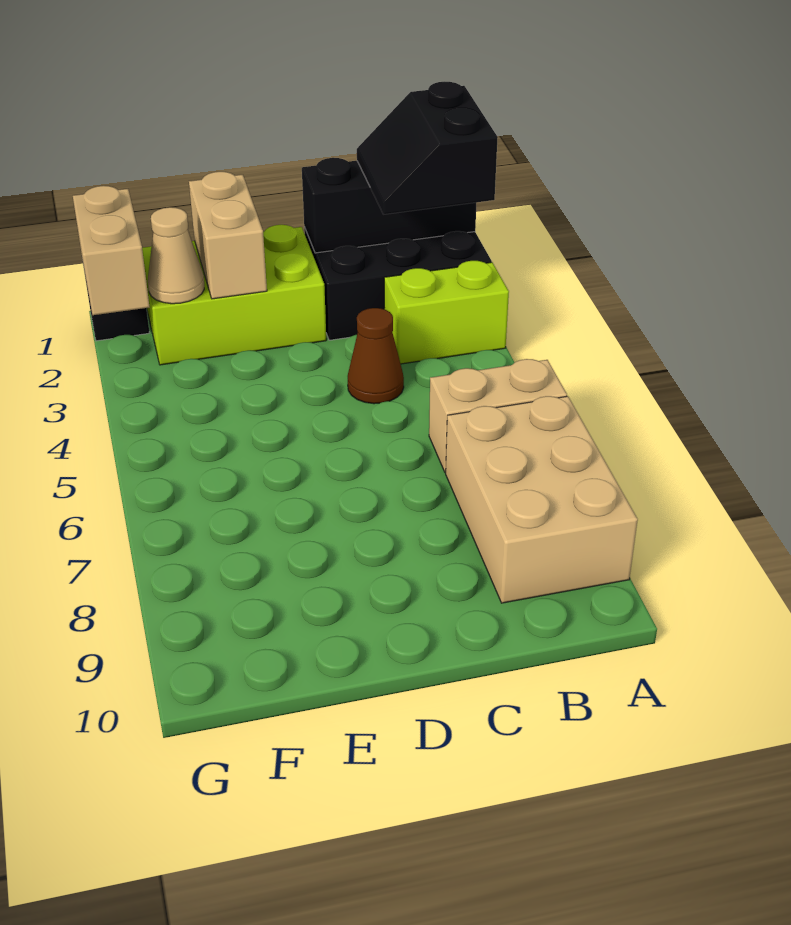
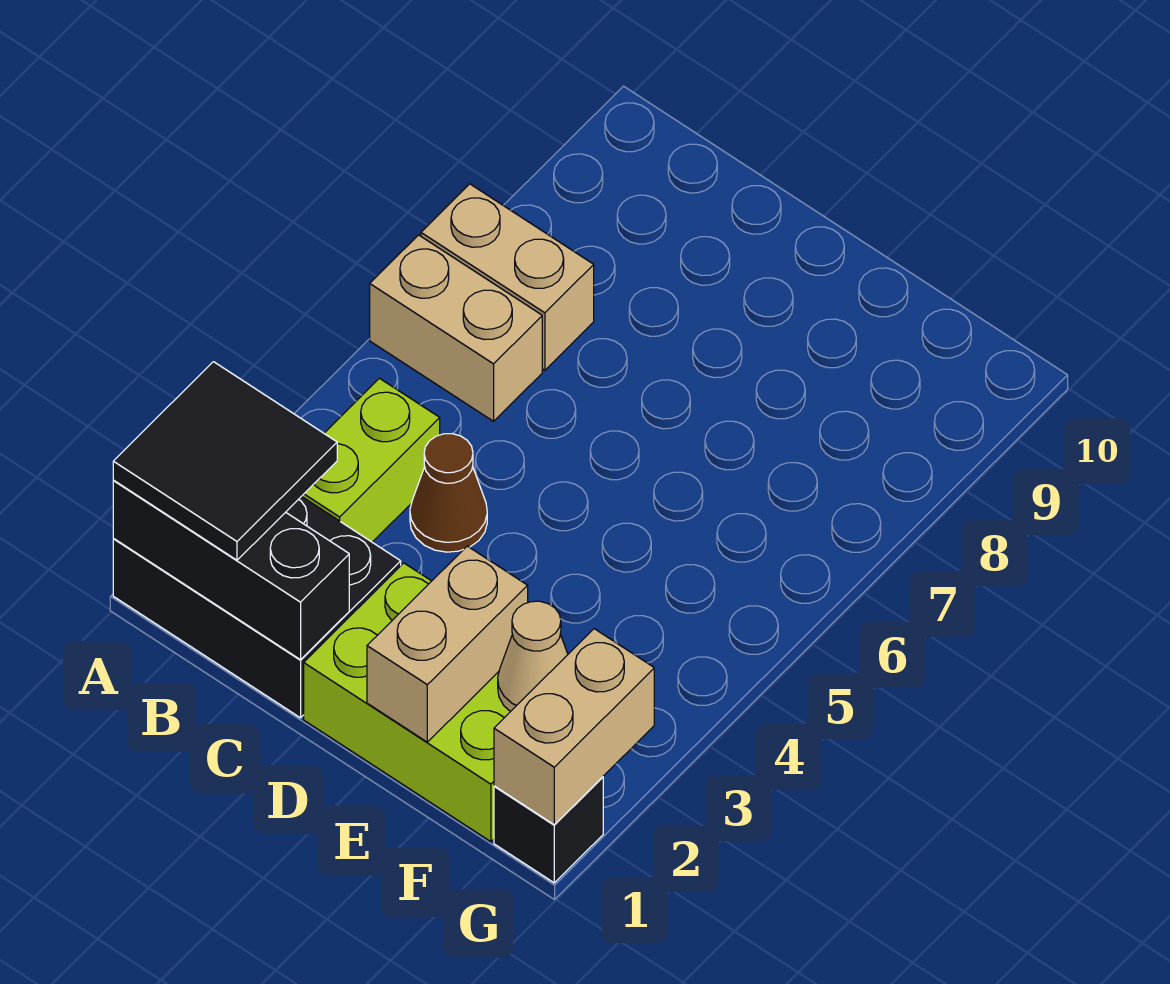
black 2x2 slope [357,82,498,214] -> black 2x2 tile [113,362,337,560]
lime 1x2 brick [384,261,509,364] -> lime 1x2 brick turned to [302,378,440,542]
tan 2x3 brick [446,396,638,603] -> tan 1x2 brick [421,184,594,370]

